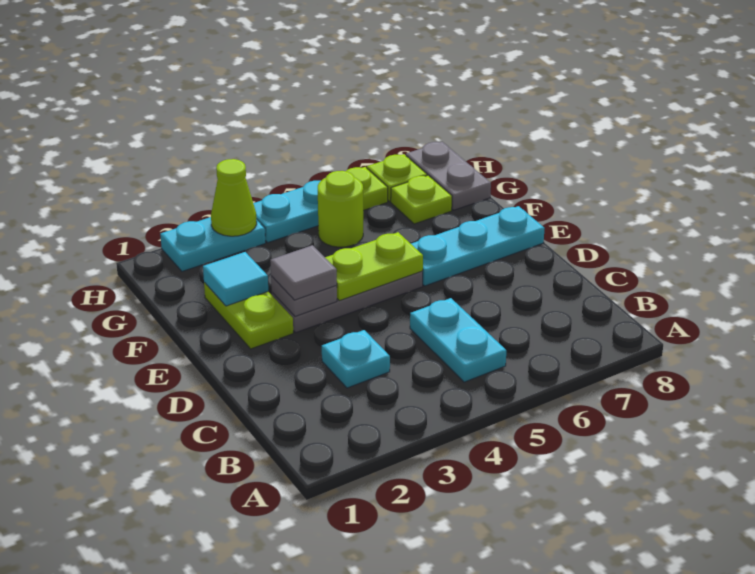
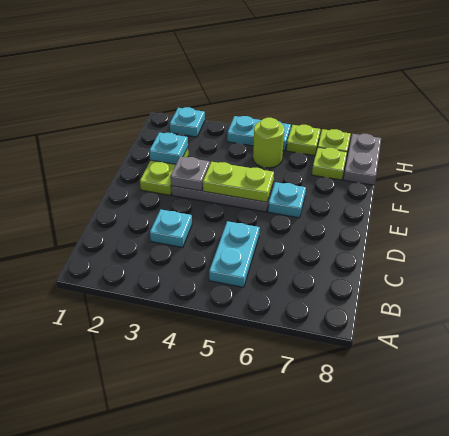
grey 1x1 tile [270,245,337,300] -> none
cyan 1x3 plate [411,206,545,286] -> cyan 1x1 plate [268,182,306,218]
cyan 1x1 tile [203,252,268,306] -> cyan 1x1 plate [149,133,188,164]
cyan 1x2 plate [160,217,266,271] -> cyan 1x1 plate [170,107,205,137]
lime 1x1 cone [211,159,257,236] -> none

